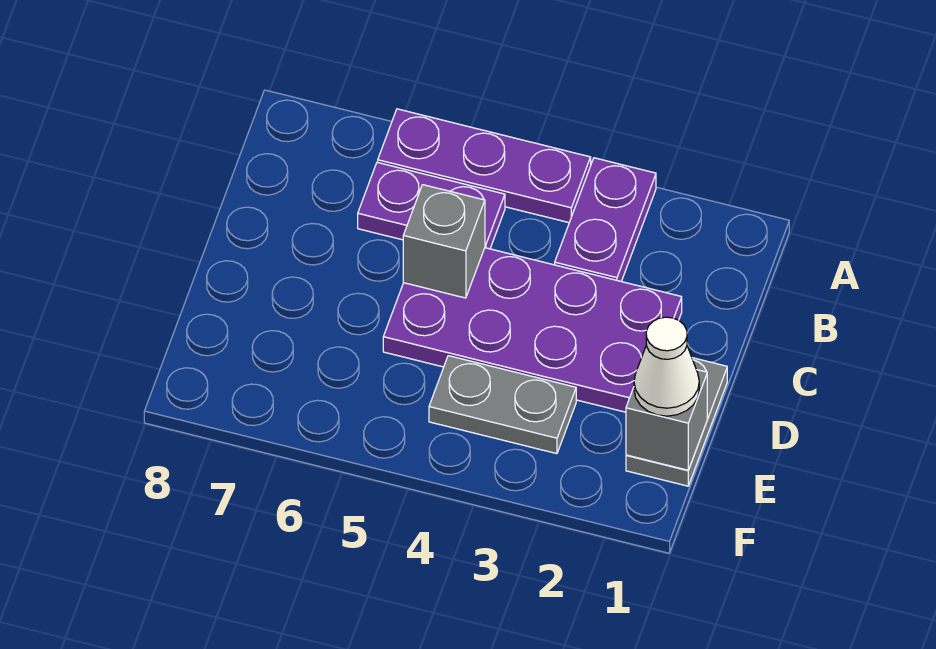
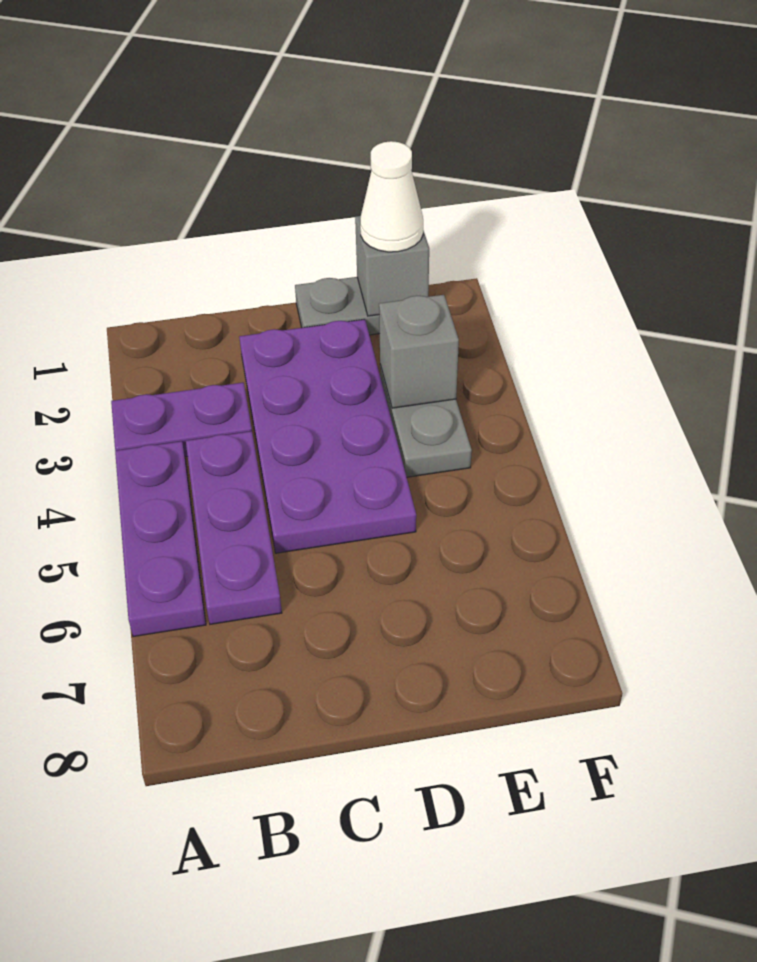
purple 1x2 plate [358,162,505,249] -> purple 1x3 plate [186,431,282,624]
grey 1x1 brick [403,185,485,298] -> grey 1x1 brick moved to [379,295,459,408]

